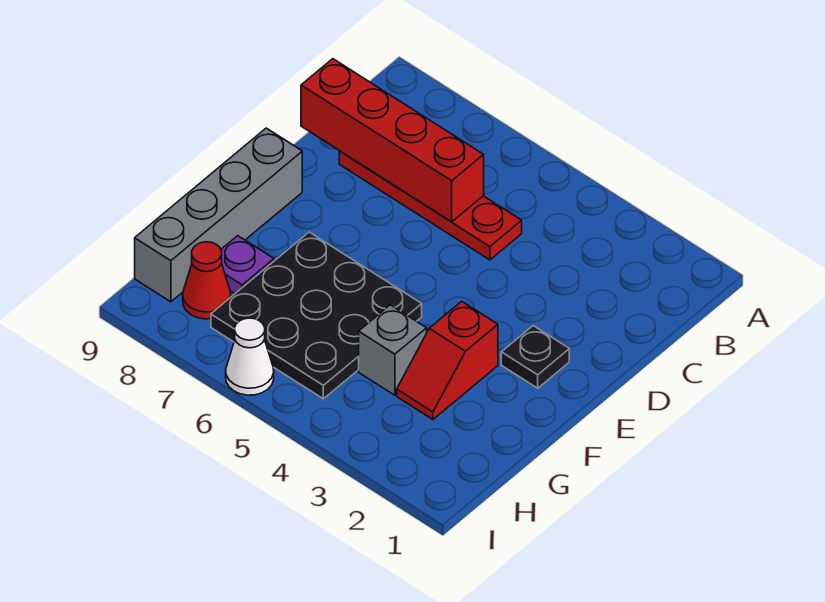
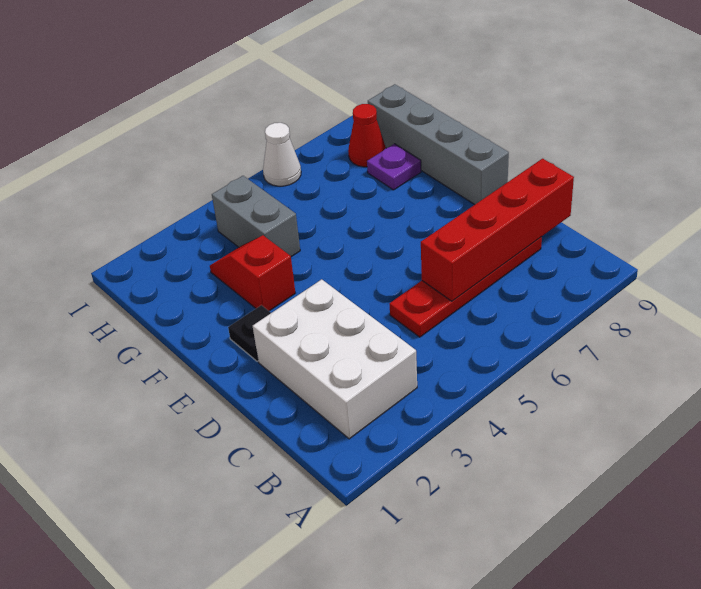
none -> white 2x3 brick [253,279,417,439]
black 3x3 plate [211,232,422,399] -> none
grey 1x1 brick [359,305,427,395] -> grey 1x2 brick [212,176,300,257]

